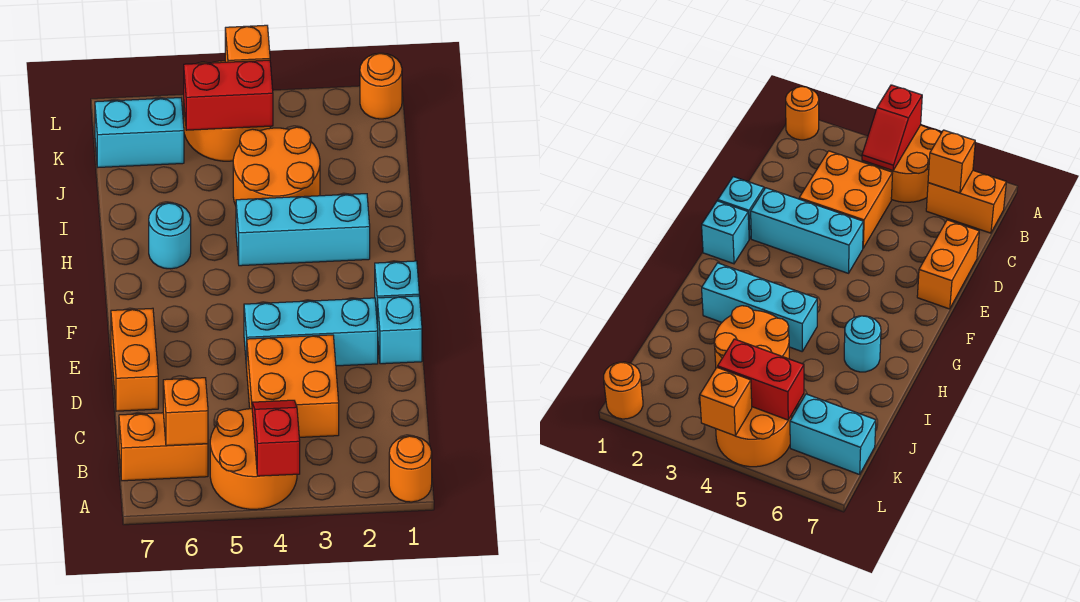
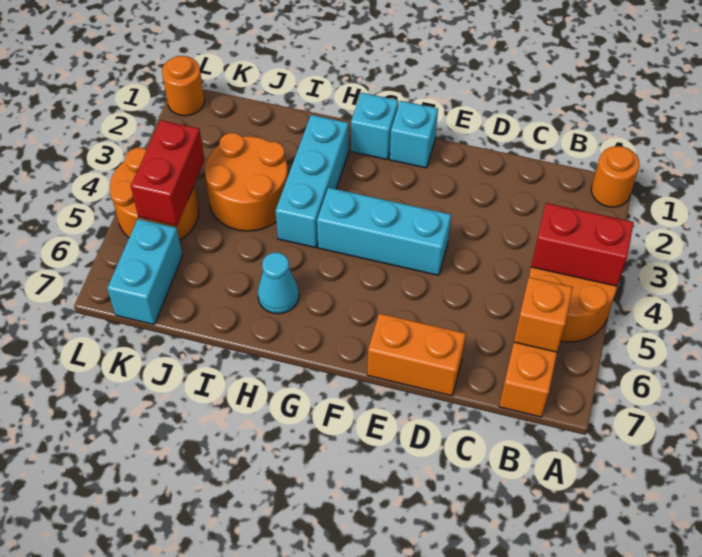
red 1x2 slope [252,400,300,476] -> red 1x2 brick [531,203,634,286]
orange 2x2 brick [247,335,339,437] -> none
cyan 1x1 brick [377,296,422,364] -> cyan 1x1 brick moved to [351,93,398,160]
cyan 1x3 brick [244,298,378,368] -> cyan 1x3 brick turned to [317,188,451,275]
cyan 1x1 round brick [149,203,191,269] -> cyan 1x1 cone [258,253,299,314]
orange 1x1 brick [225,25,270,62] -> none

